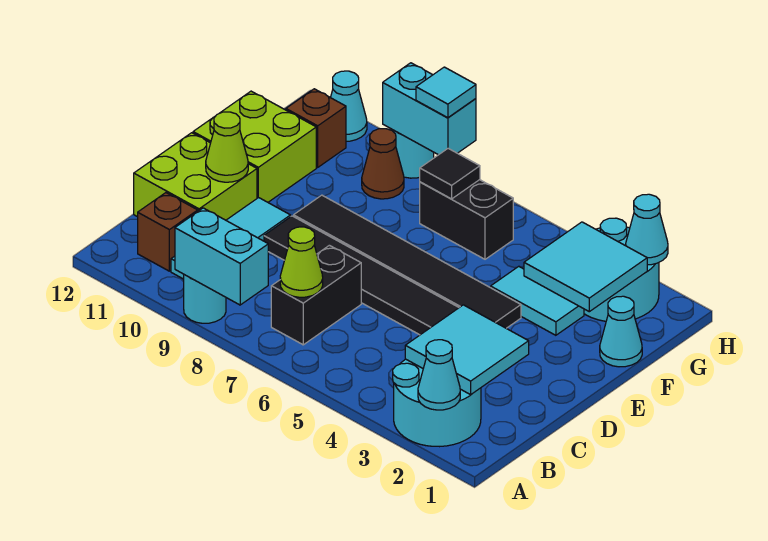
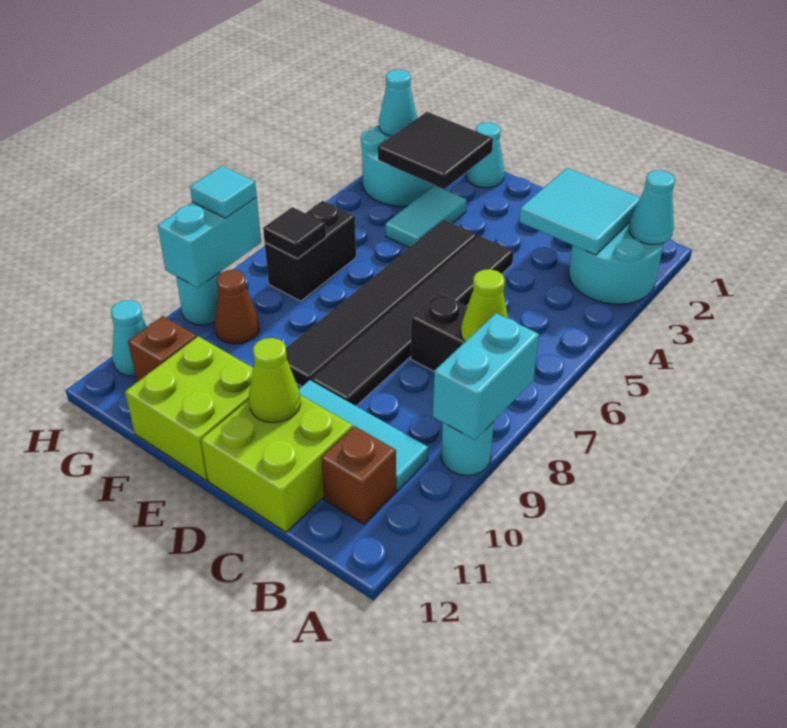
cyan 2x2 tile [524,222,647,312] -> black 2x2 tile [378,112,493,189]

